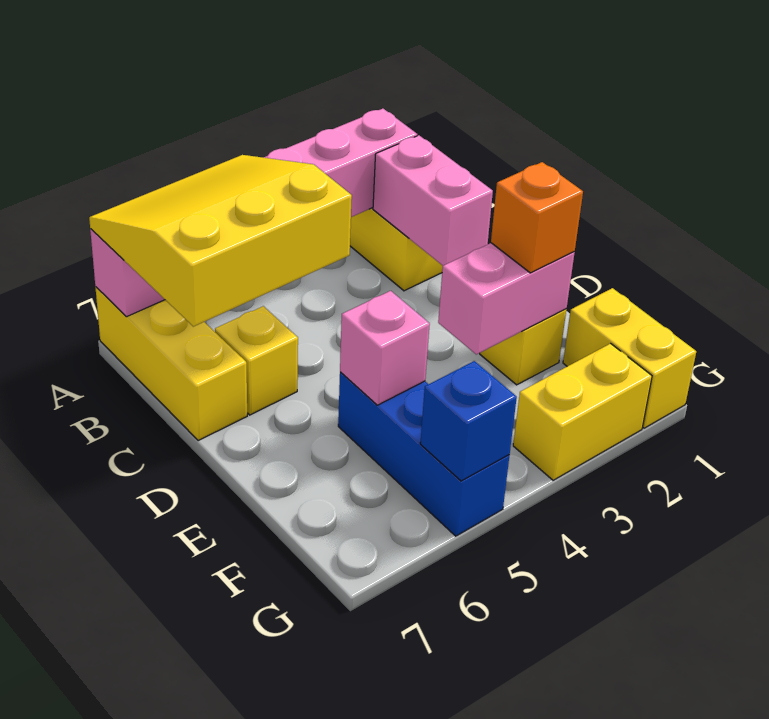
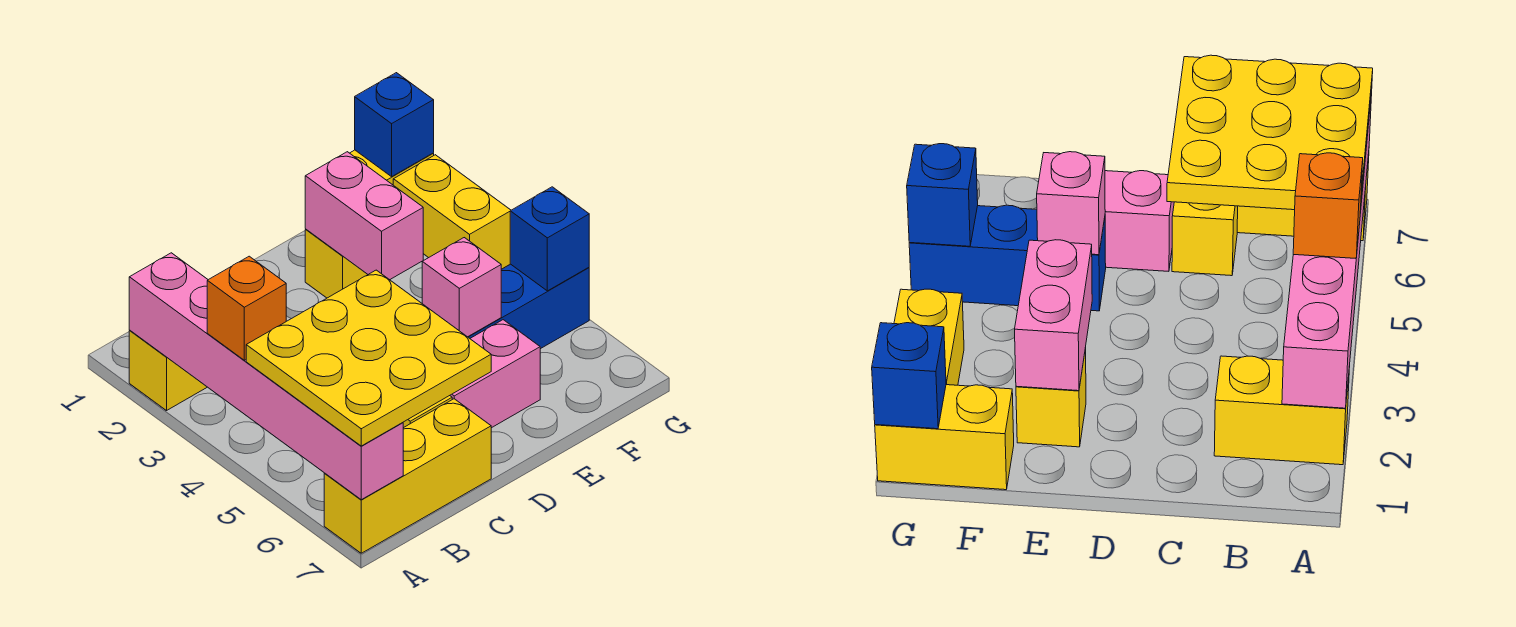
yellow 3x3 slope [89,155,352,327] -> yellow 3x3 plate [246,270,491,446]
pink 1x2 brick [373,135,493,266] -> pink 1x2 brick moved to [450,320,540,428]
orange 1x1 brick [491,162,583,273] -> orange 1x1 brick moved to [207,256,286,360]
none -> blue 1x1 brick [355,73,434,177]

